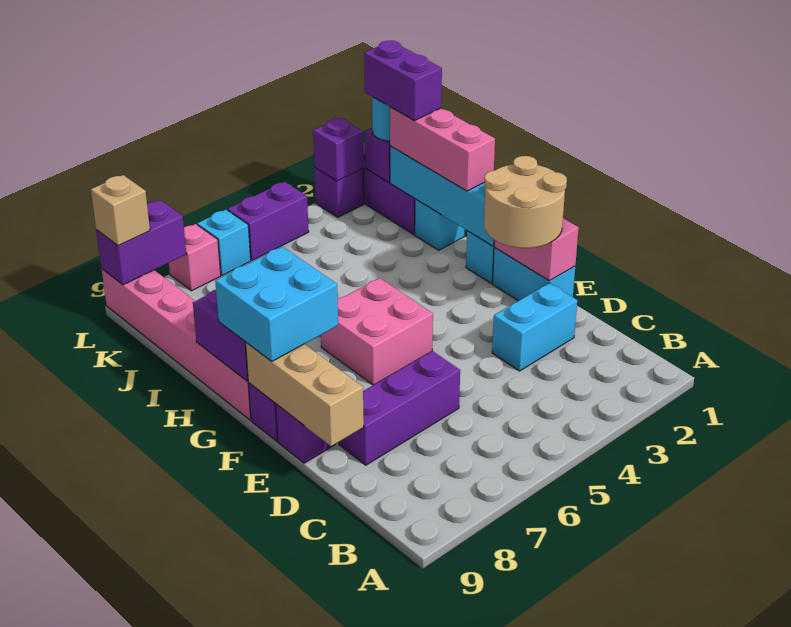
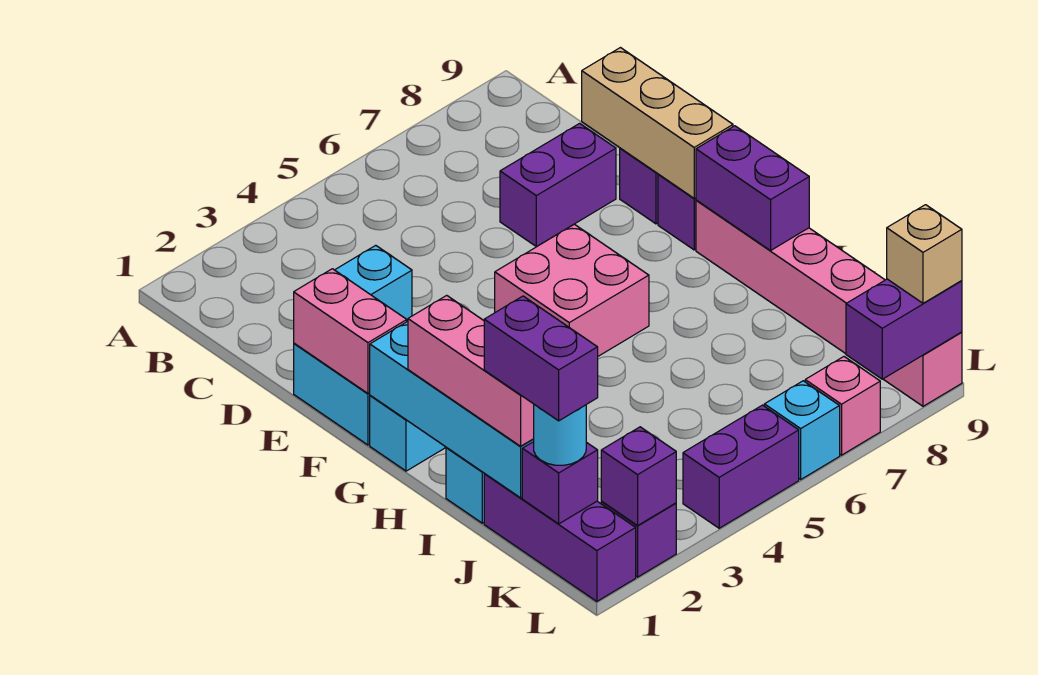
purple 1x3 brick [339,351,460,465] -> purple 1x2 brick [500,123,616,247]
tan 2x2 round brick [484,156,567,248] -> none
cyan 2x2 brick [215,247,338,361] -> none

